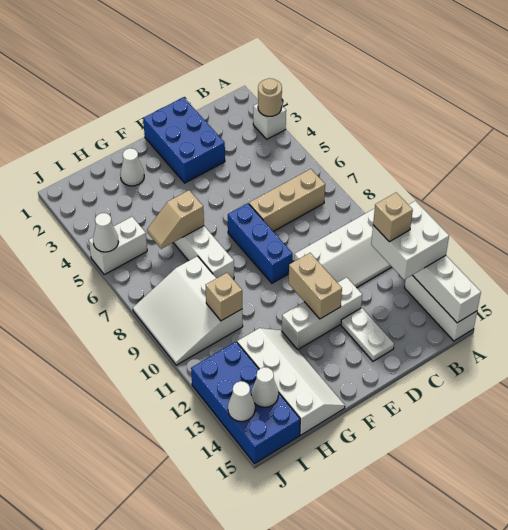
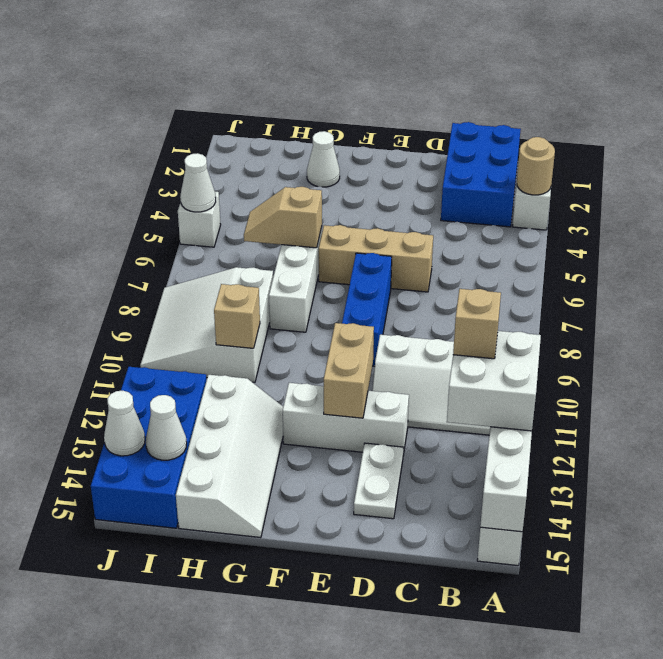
tan 1x3 brick [249,169,325,231] -> tan 1x3 brick moved to [319,225,433,292]
blue 2x3 brick [143,97,225,183] -> blue 2x3 brick moved to [441,122,521,227]
white 1x2 brick [89,217,147,275] -> white 1x1 brick [178,192,221,247]

